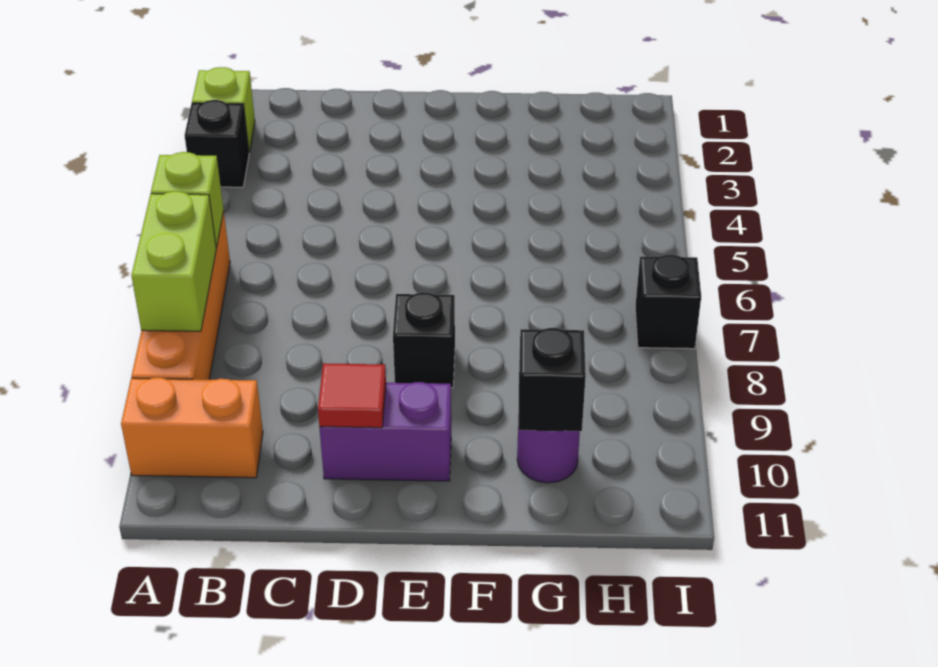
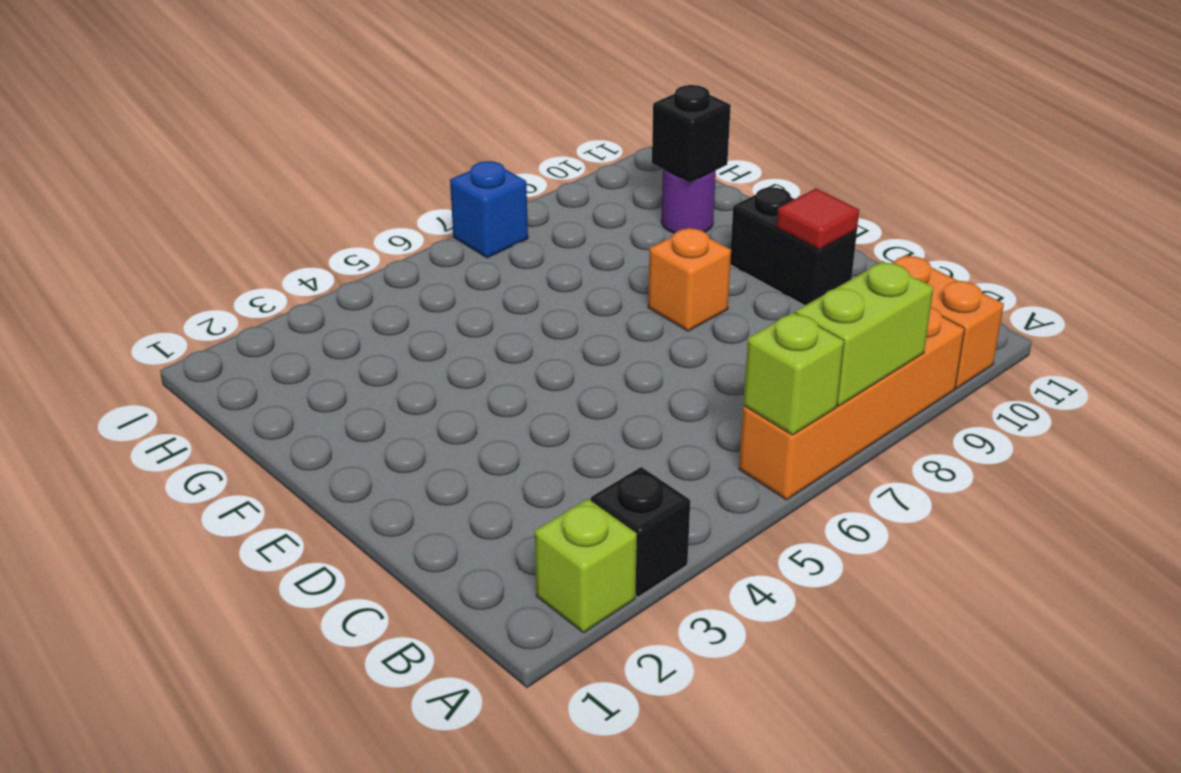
purple 1x2 brick [319,382,451,481] -> black 1x2 brick [730,187,857,305]
black 1x1 brick [393,292,455,388] -> orange 1x1 brick [648,228,731,331]
black 1x1 brick [635,255,701,349] -> blue 1x1 brick [450,161,528,258]

